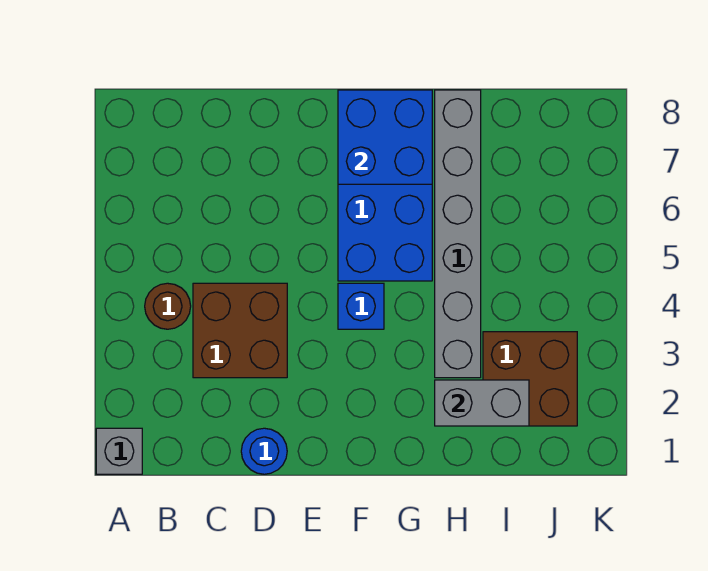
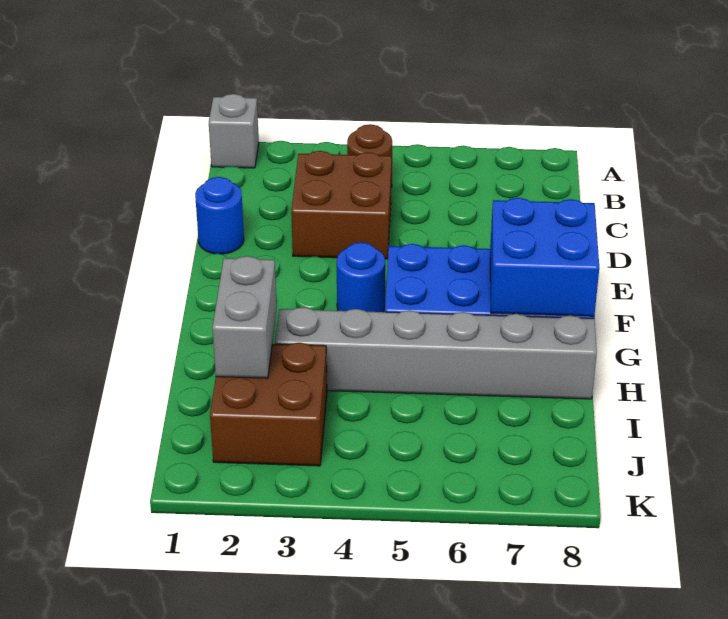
blue 1x1 brick [338,283,384,329] -> blue 1x1 round brick [337,242,385,312]

